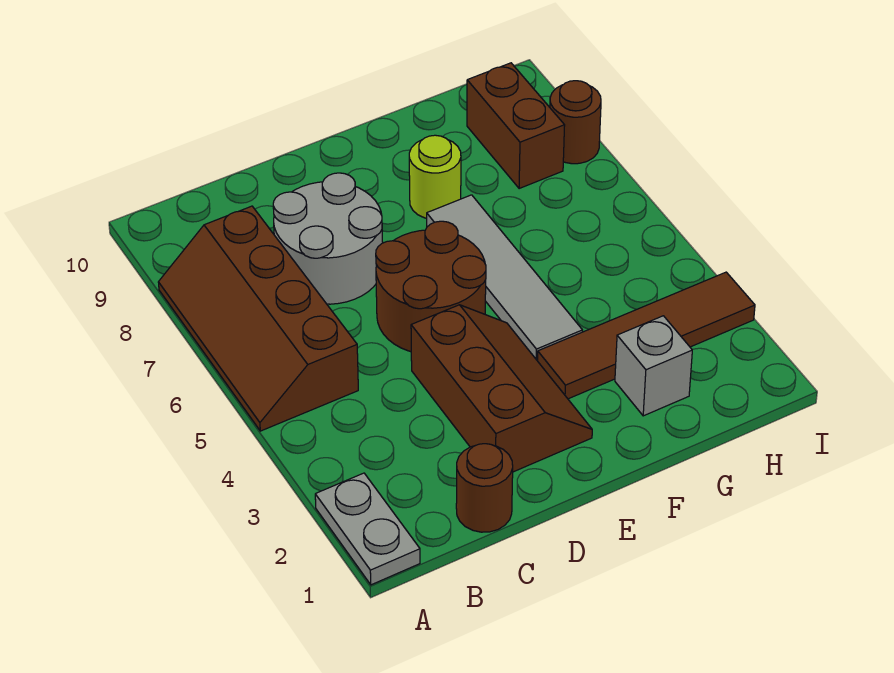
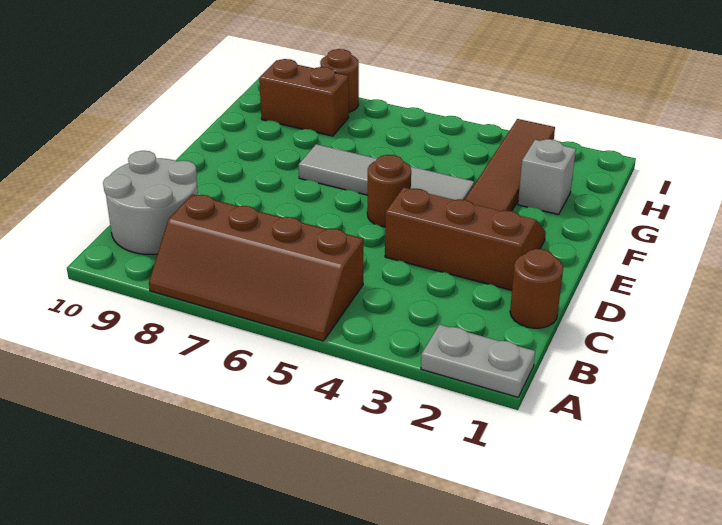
grey 2x2 round brick [273,173,383,304] -> grey 2x2 round brick moved to [103,151,198,254]
brown 2x2 round brick [376,221,486,352] -> brown 1x1 round brick [367,155,411,227]
lime 1x1 round brick [409,135,461,218] -> none

